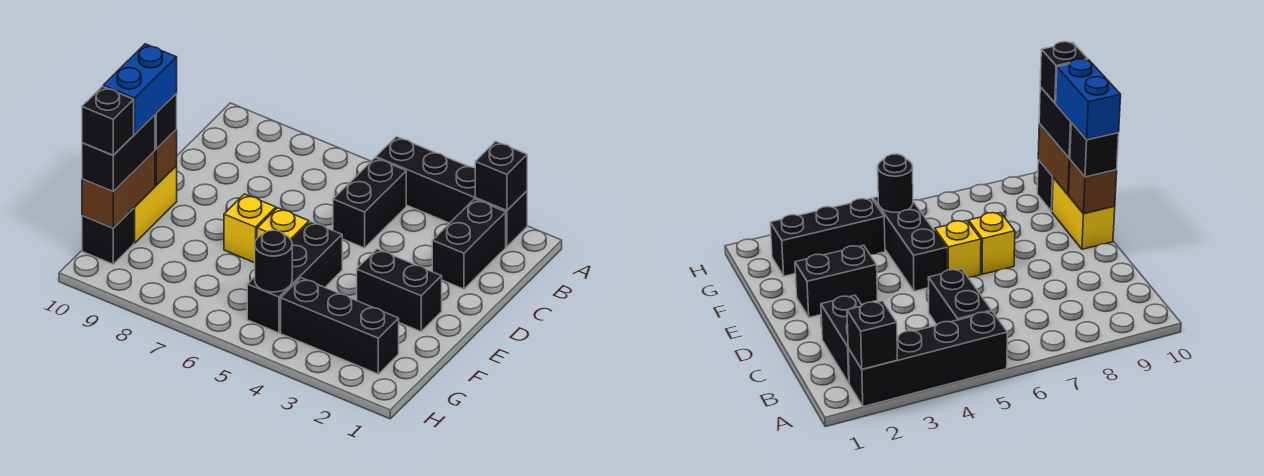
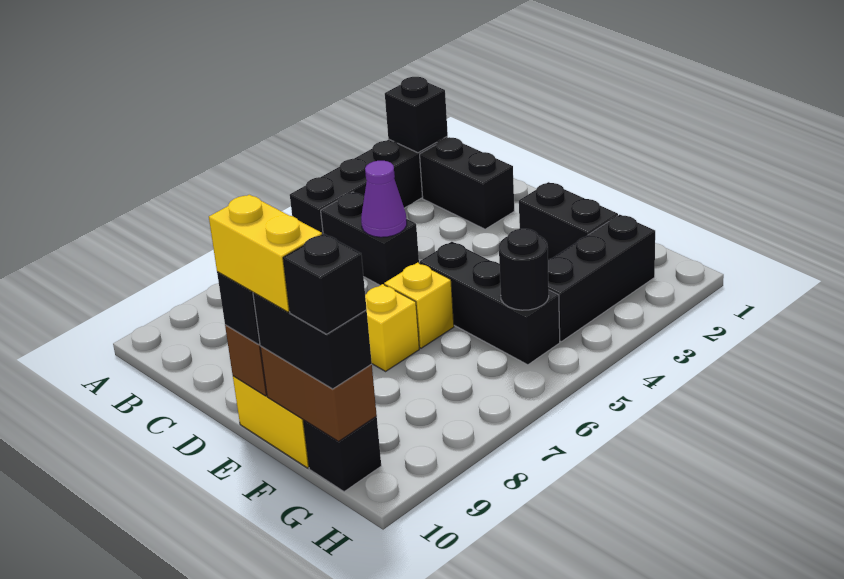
none -> purple 1x1 cone [361,161,407,237]
black 1x2 brick [357,249,442,332] -> black 1x2 brick turned to [519,182,618,260]
blue 1x2 brick [103,44,177,134] -> yellow 1x2 brick [209,195,322,312]

